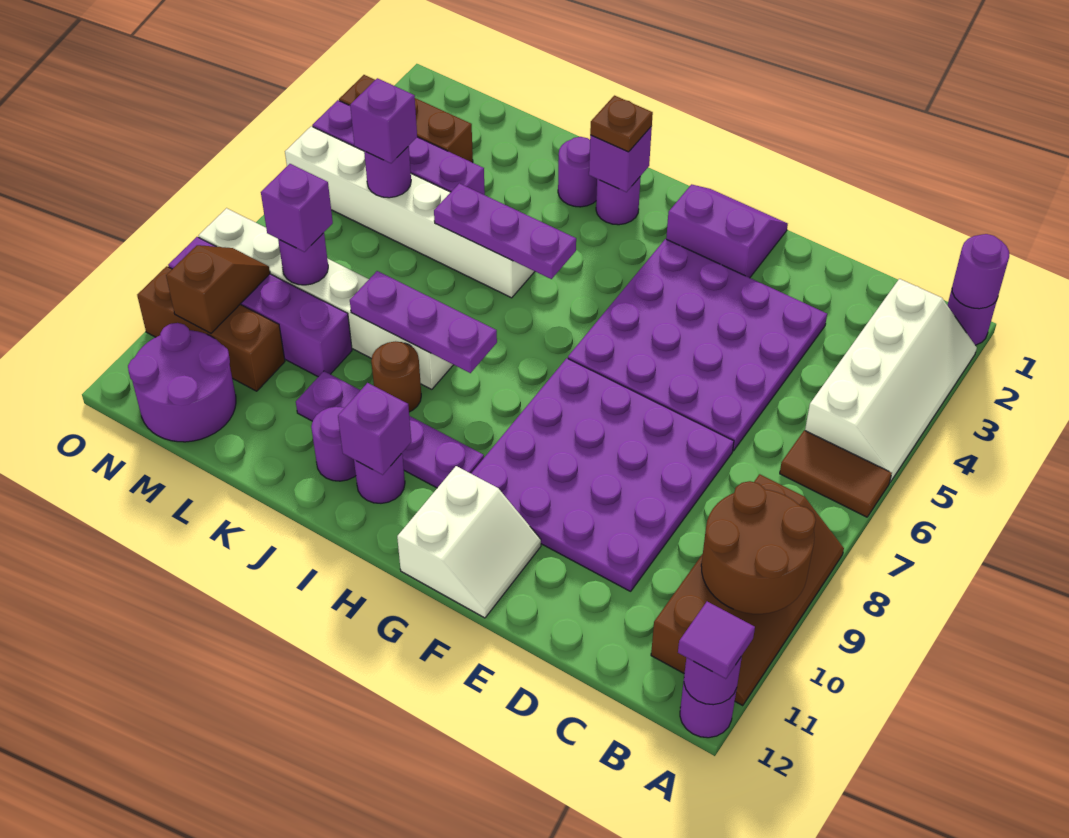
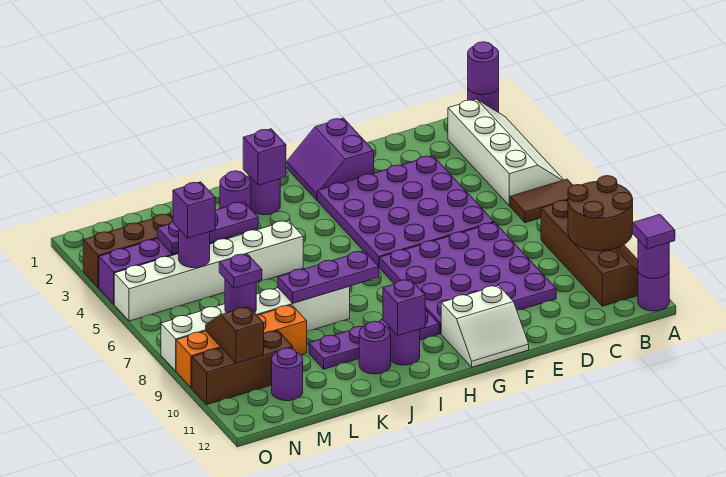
purple 2x2 slope [666,184,788,278] -> purple 2x2 slope turned to [286,118,374,200]
white 2x2 slope [397,466,541,618] -> white 2x2 slope turned to [441,285,529,367]
brown 1x1 plate [590,96,653,152] -> none
purple 1x3 plate [434,183,576,279] -> purple 1x3 plate moved to [157,202,258,254]
brown 1x1 round brick [371,341,421,412] -> none
purple 1x4 brick [168,237,352,377] -> orange 1x4 brick [176,305,307,388]
purple 1x1 brick [261,164,333,252] -> purple 1x1 plate [219,254,262,288]
purple 2x2 round brick [128,323,236,442] -> purple 1x1 round brick [272,348,303,401]

